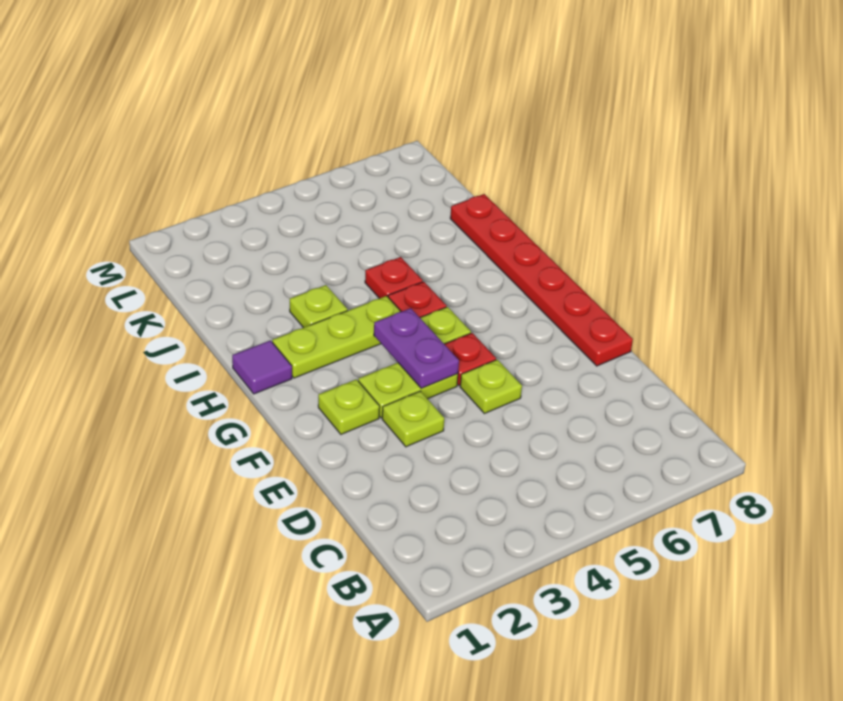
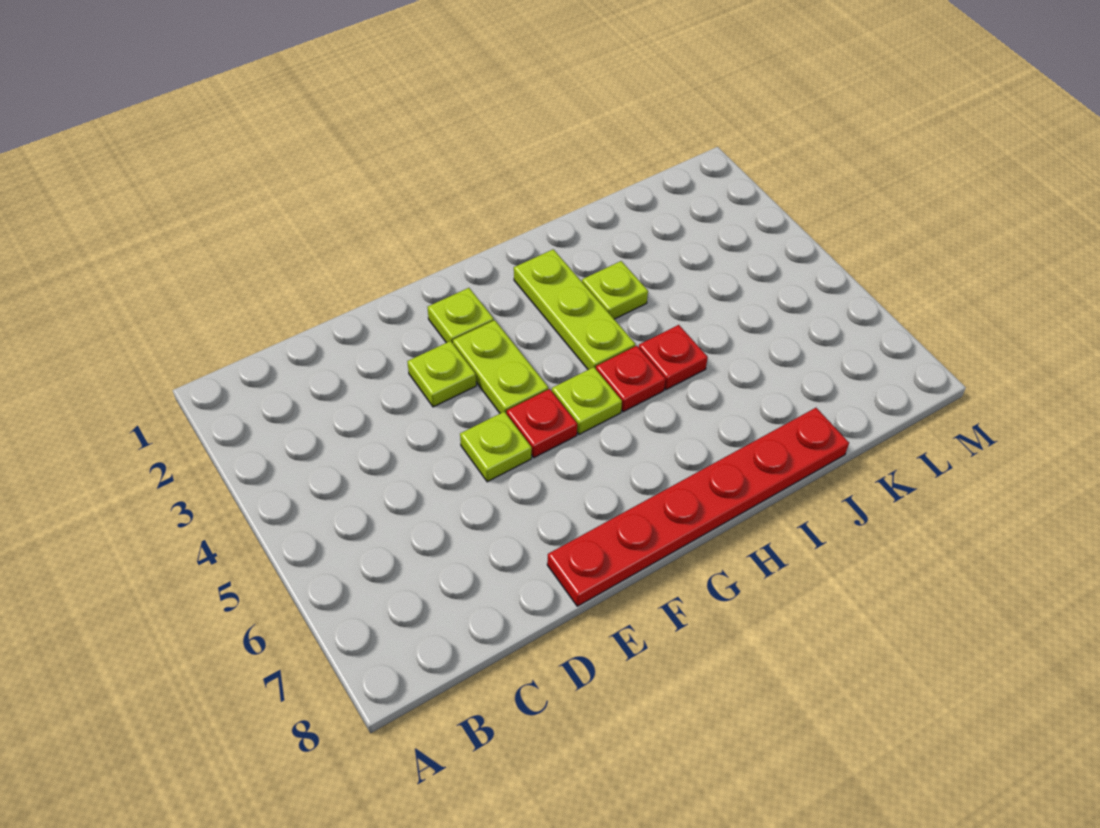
purple 1x2 plate [374,308,459,389] -> none
purple 1x1 tile [232,340,292,394] -> none

